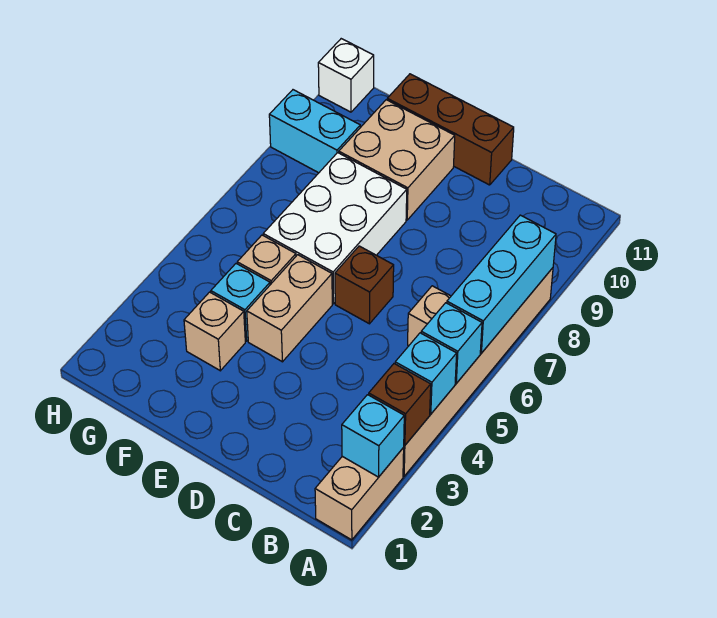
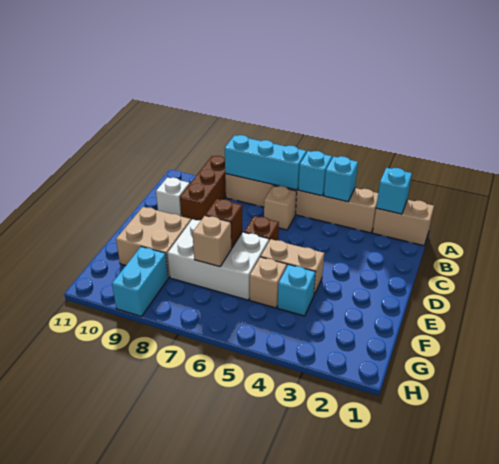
brown 1x1 brick [369,364,431,445] -> brown 1x1 brick moved to [205,199,242,248]
brown 1x3 brick [387,74,514,185] -> brown 1x3 brick moved to [180,156,226,220]
tan 1x1 brick [184,292,245,371] -> tan 1x1 brick moved to [193,216,231,267]
white 1x1 brick [318,39,374,112] -> white 1x1 brick moved to [156,177,190,216]

